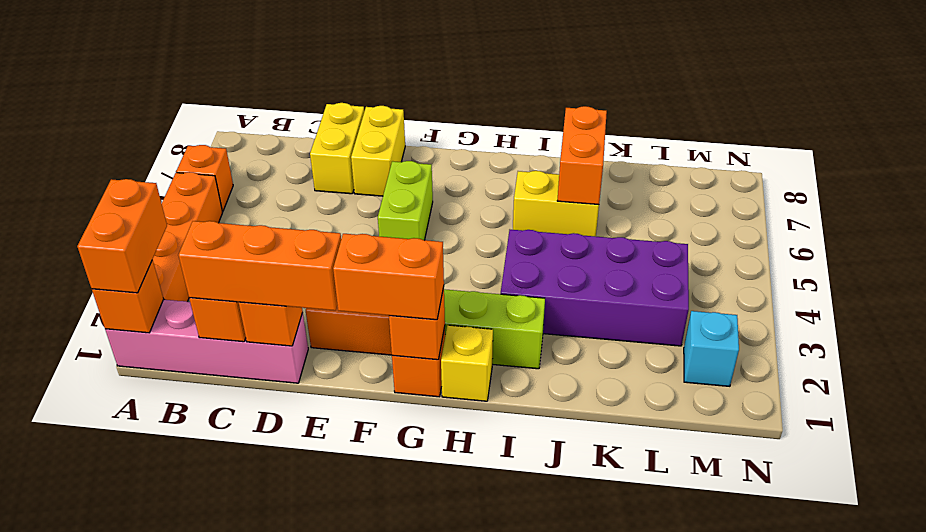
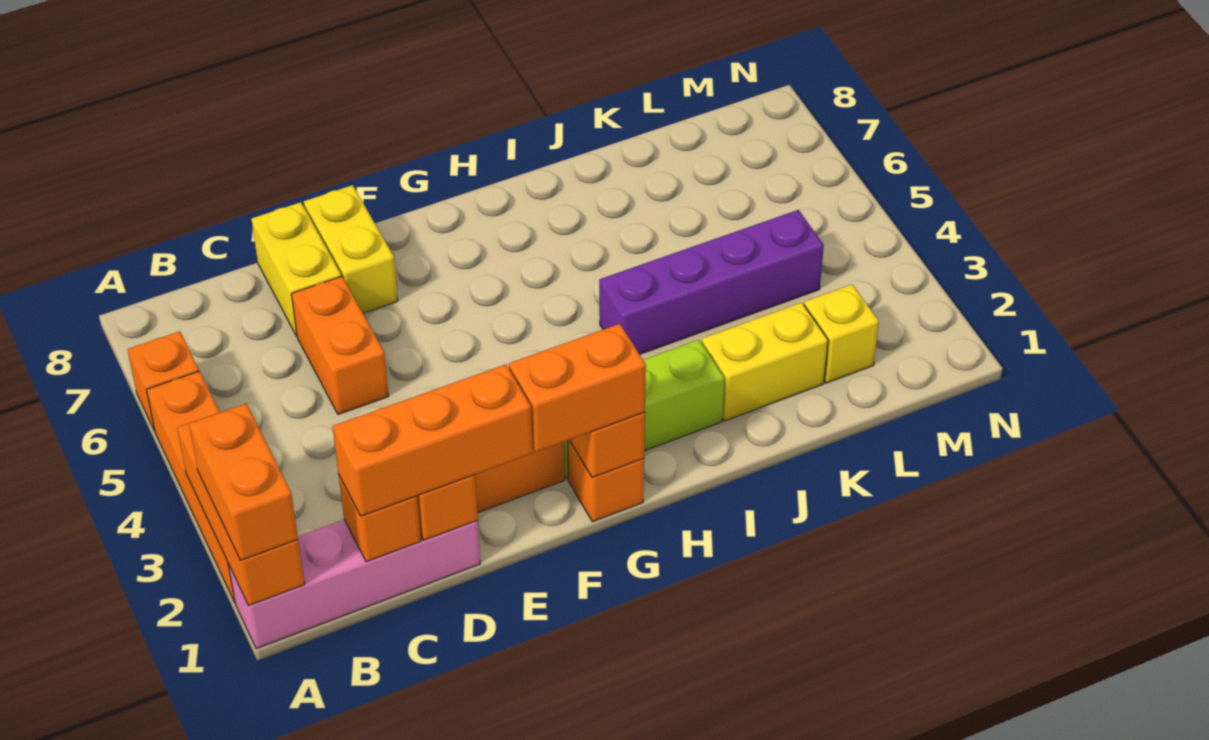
orange 1x1 brick [92,260,164,333] -> orange 1x3 brick [177,408,305,606]
lime 1x2 brick [378,161,433,240] -> none
yellow 1x1 brick [441,325,493,401] -> yellow 1x1 brick moved to [804,284,879,383]
purple 2x4 brick [501,230,689,346] -> purple 1x4 brick [599,210,824,354]
yellow 1x2 brick [513,171,599,237] -> yellow 1x2 brick moved to [702,303,828,421]
orange 1x2 brick [557,106,607,205] -> orange 1x2 brick moved to [292,276,389,415]
cyan 1x1 brick [684,311,739,386] -> none

